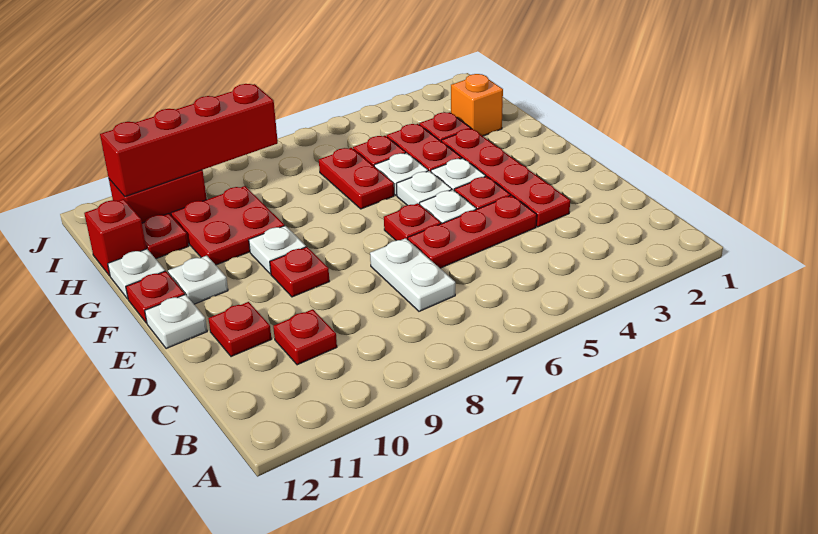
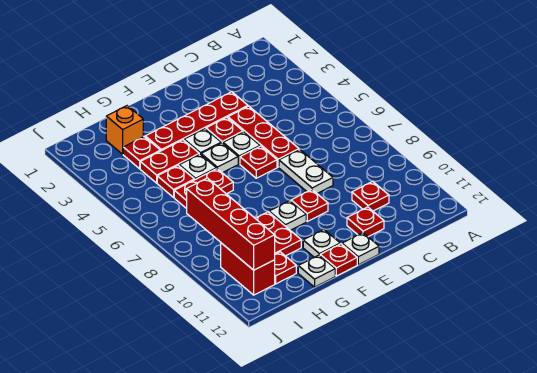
white 1x2 plate [370,238,455,311] -> white 1x2 plate turned to [279,149,333,193]
red 1x1 brick [84,199,146,276] -> none

